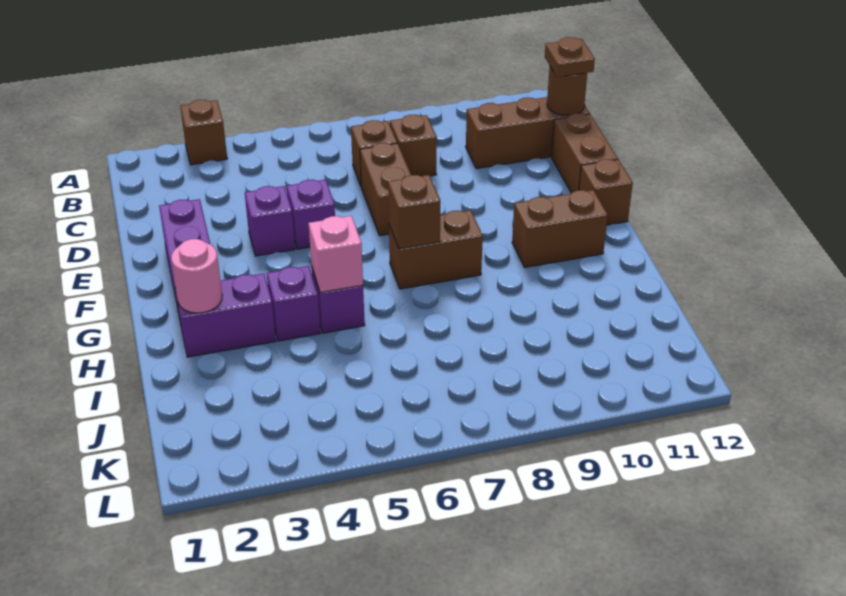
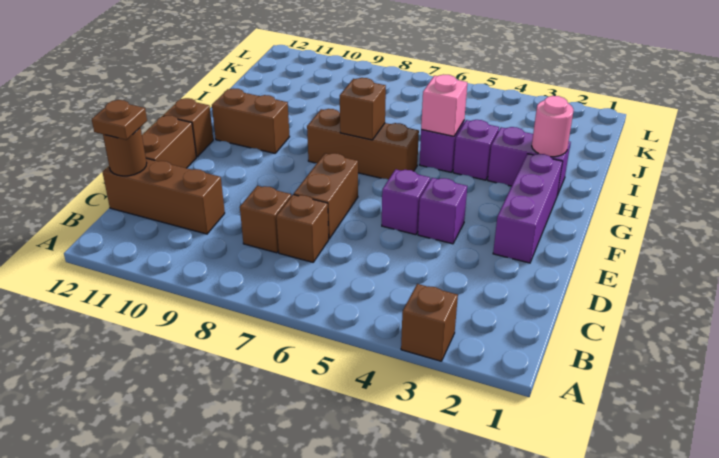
brown 1x2 brick [389,210,483,289] -> brown 1x3 brick [307,109,419,179]

